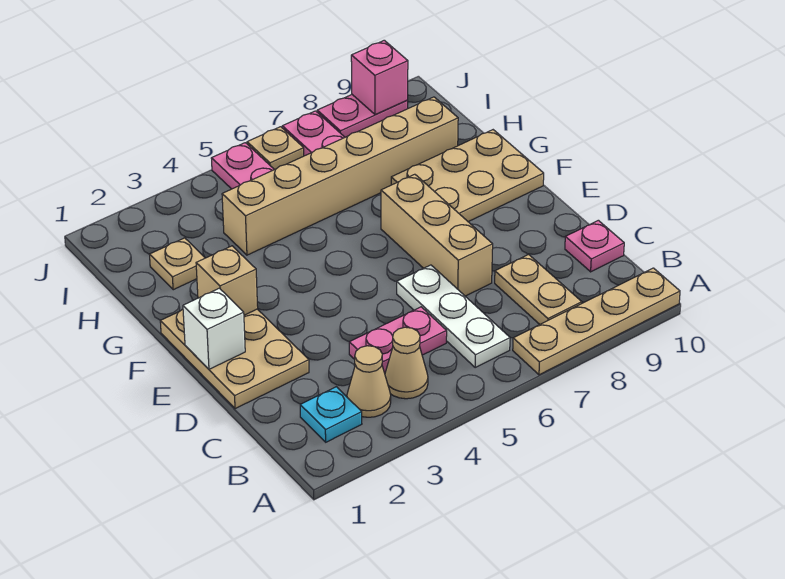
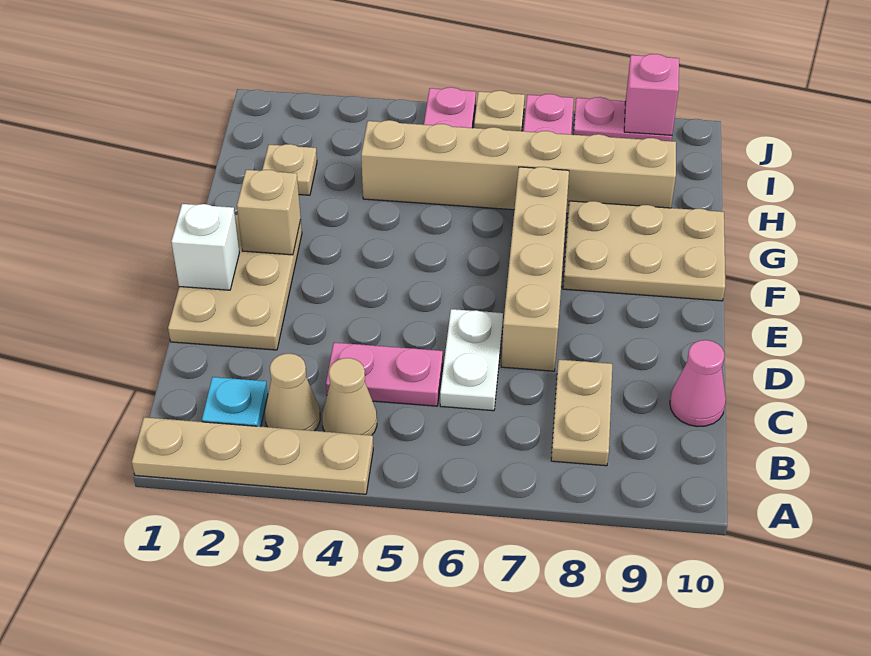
tan 1x4 plate [513,268,680,375] -> tan 1x4 plate moved to [132,417,373,494]
white 1x3 plate [397,265,510,368] -> white 1x2 plate [440,309,503,411]
pink 1x1 plate [565,220,624,272] -> pink 1x1 cone [670,340,726,427]
tan 1x3 brick [381,174,493,296] -> tan 1x4 brick [501,167,569,371]

